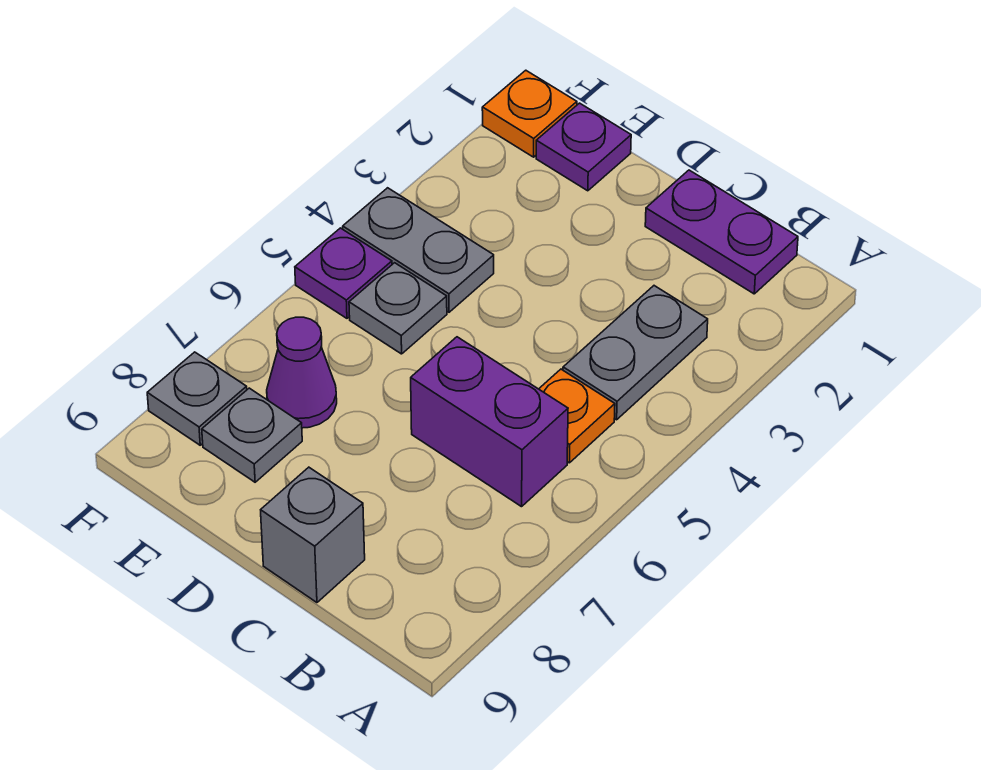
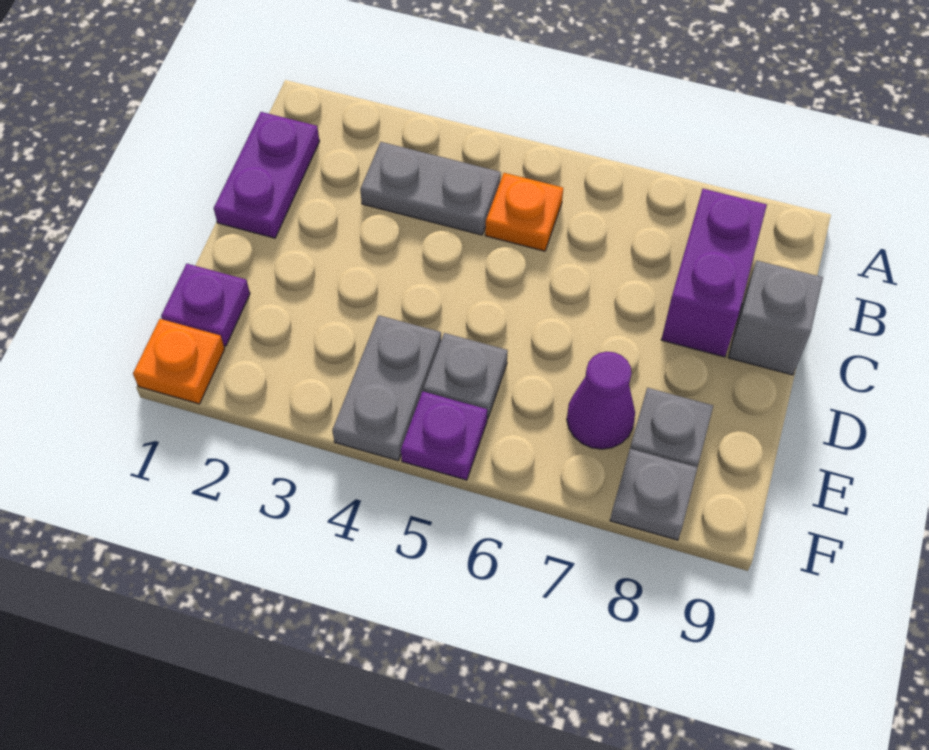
purple 1x2 brick [411,337,568,507] -> purple 1x2 brick moved to [661,189,767,357]

